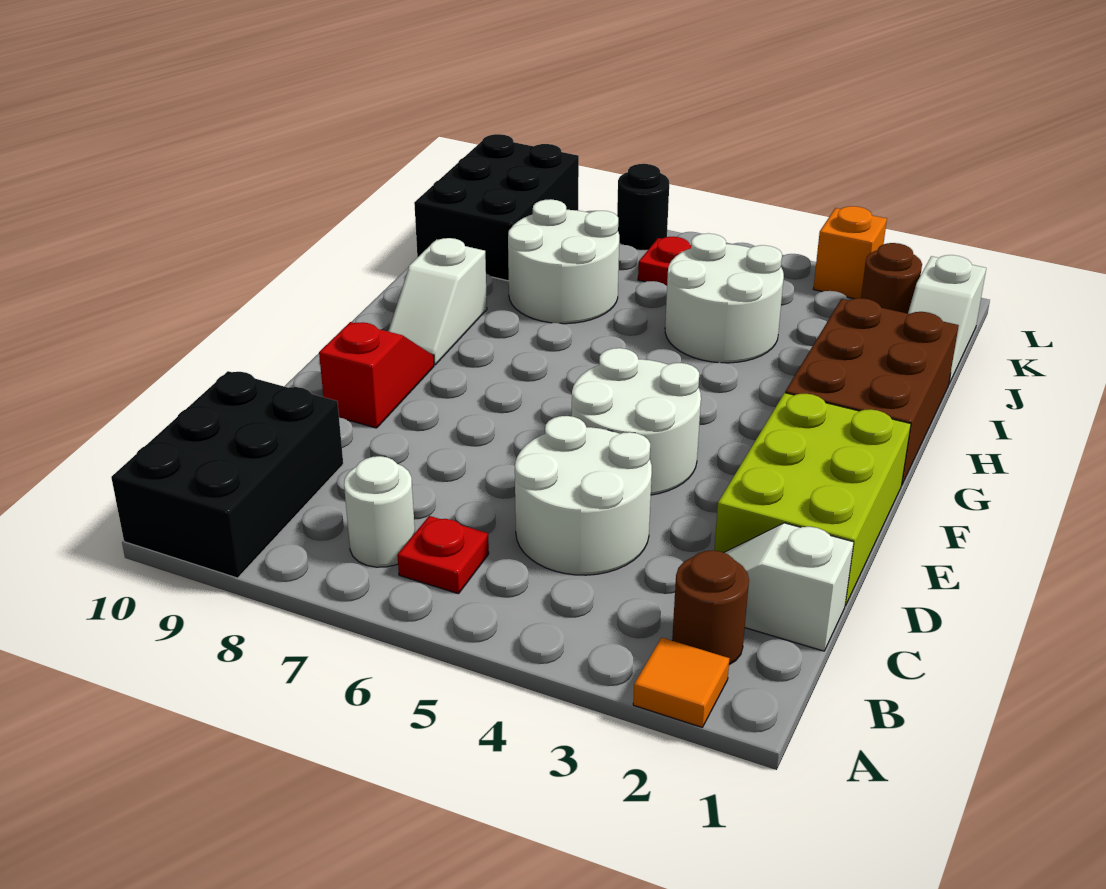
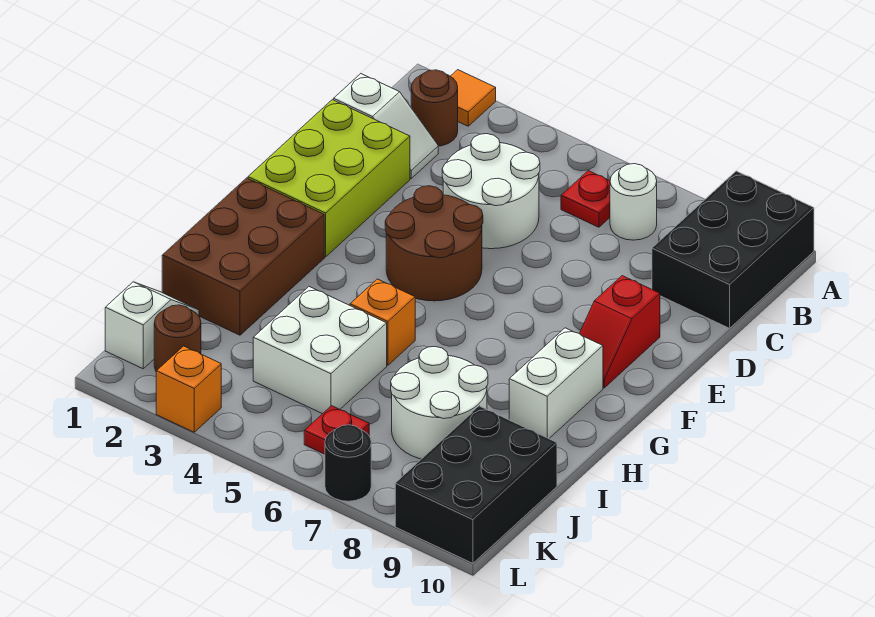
white 2x2 round brick [572,348,701,495] -> brown 2x2 round brick [385,186,483,301]
white 1x2 slope [388,238,487,365] -> white 1x2 brick [509,328,603,439]
none -> orange 1x1 brick [350,279,415,365]
white 2x2 round brick [665,233,784,363] -> white 2x2 brick [253,287,387,414]

